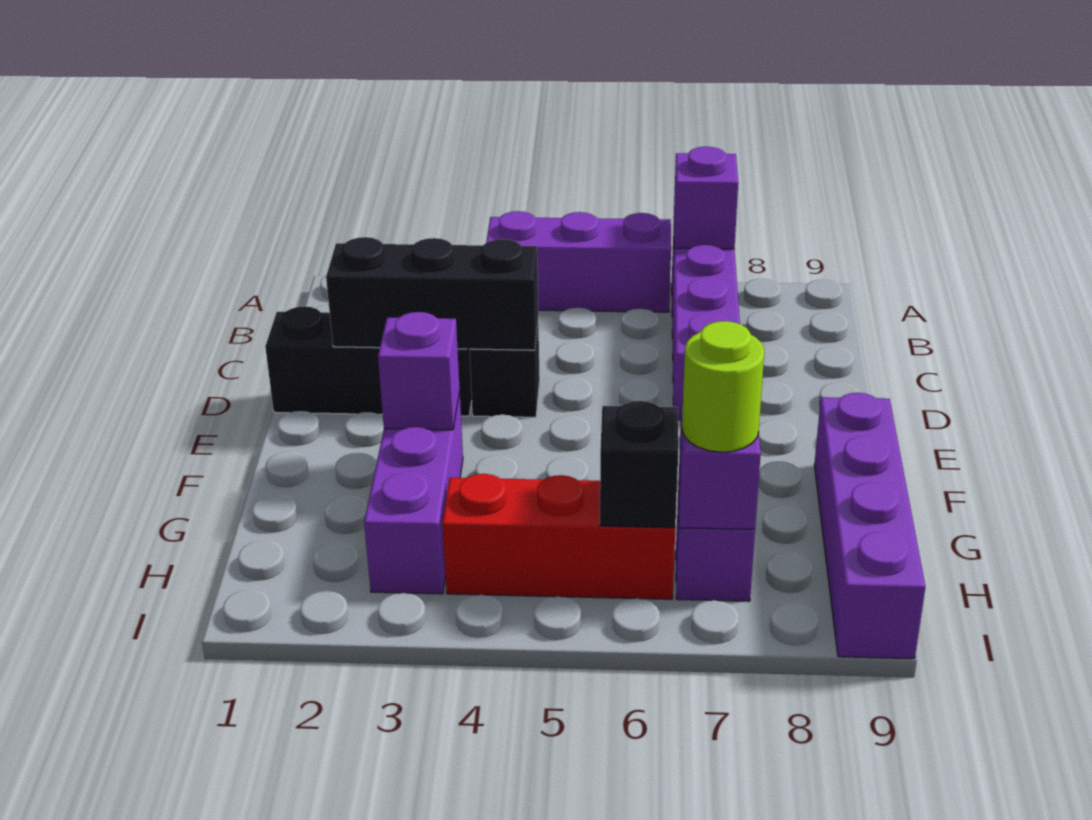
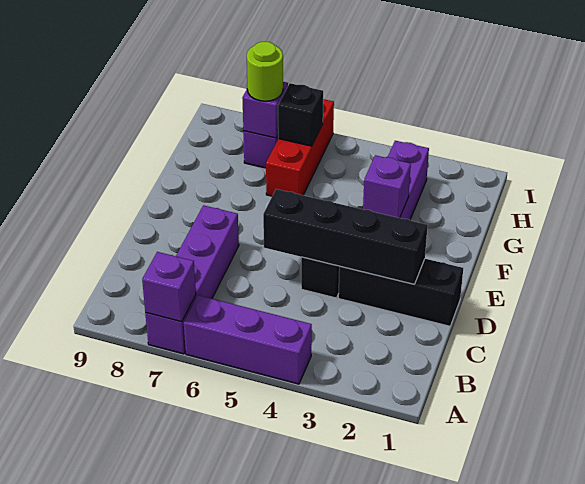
black 1x3 brick [326,237,538,350] -> black 1x4 brick [263,189,428,284]
purple 1x4 brick [814,393,926,659] -> none
red 1x3 brick [442,474,675,599] -> red 1x3 brick turned to [266,99,334,196]

